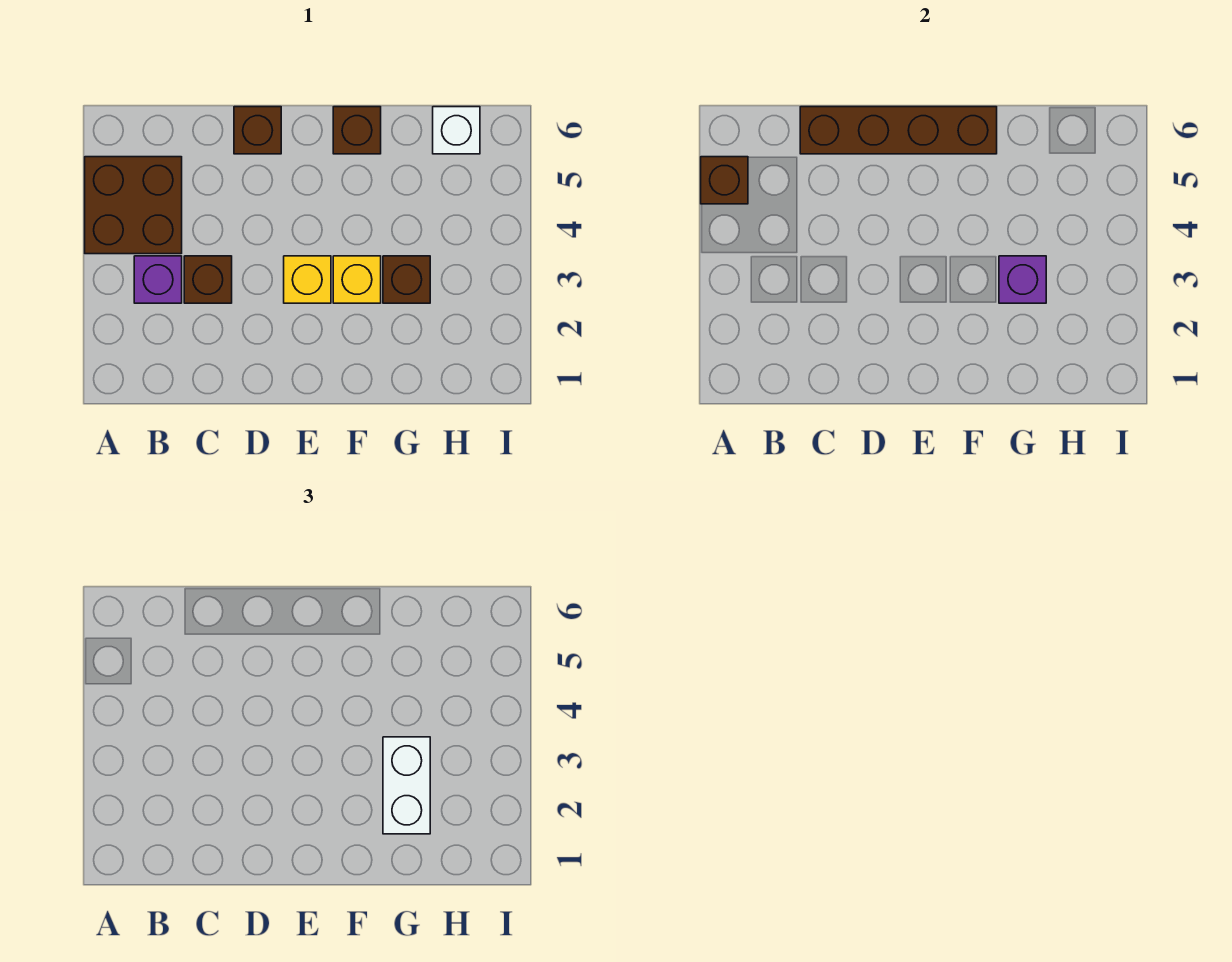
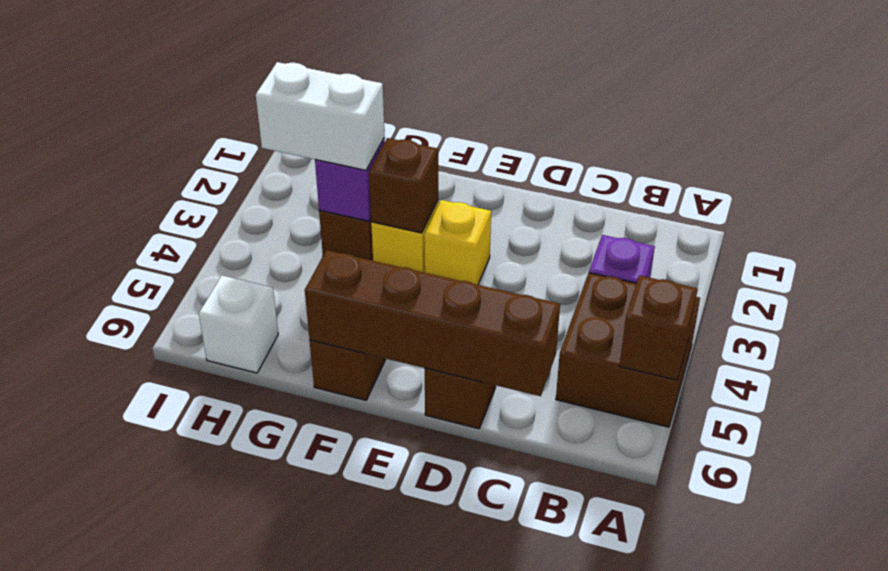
brown 1x1 brick [184,256,232,303] -> brown 1x1 brick moved to [369,138,439,233]
white 1x2 brick [383,737,430,834] -> white 1x2 brick turned to [256,62,385,170]

